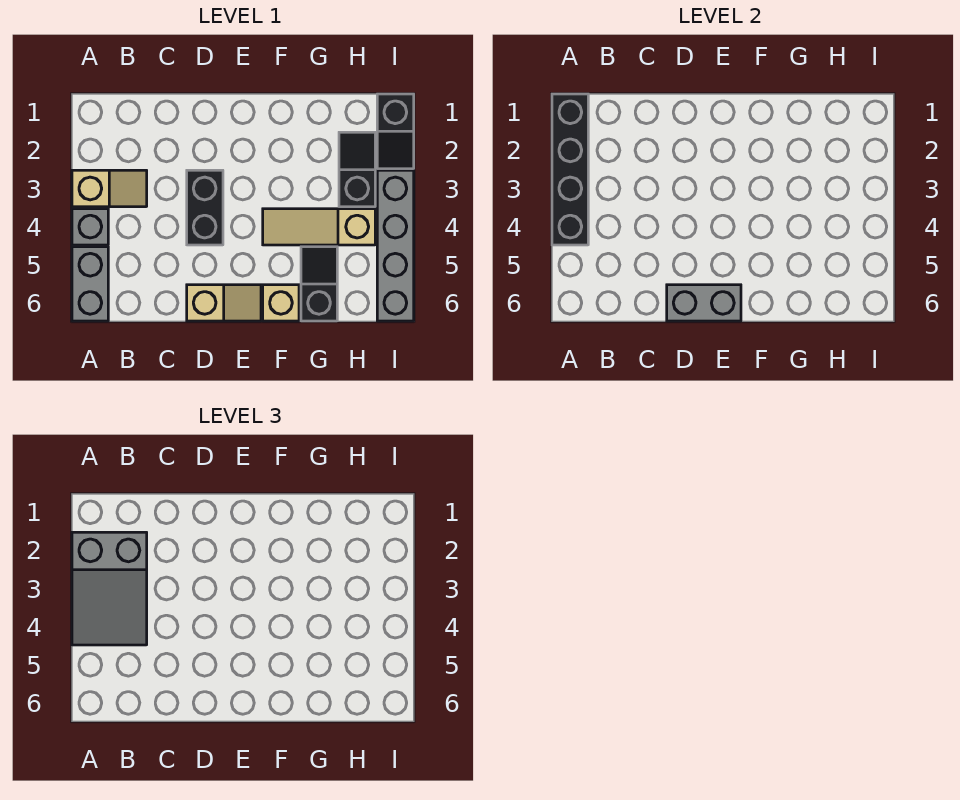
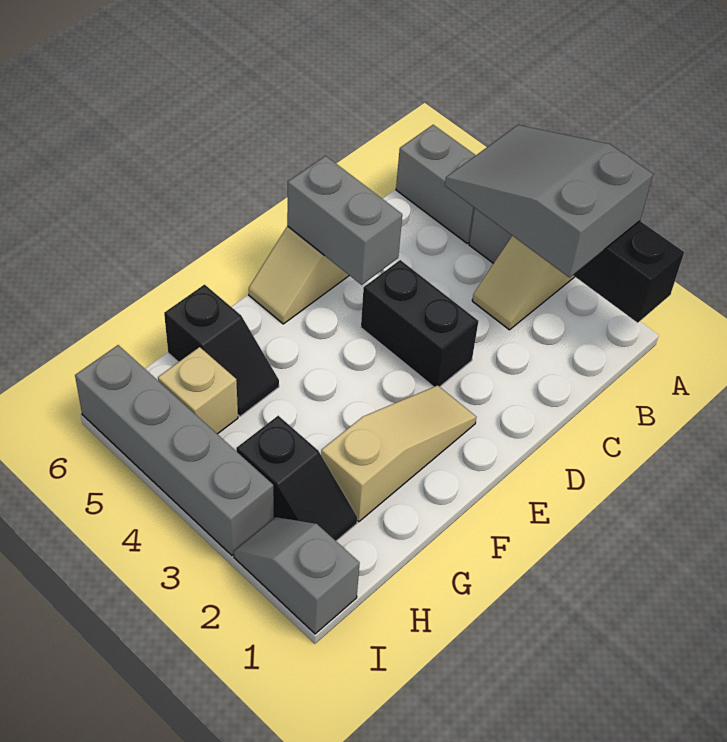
grey 1x2 brick [667,285,741,321] -> grey 1x2 brick turned to [287,156,402,285]
tan 1x3 slope [263,209,375,245] -> tan 1x3 slope moved to [321,385,476,522]
tan 1x1 brick [263,285,299,321] -> tan 1x1 brick moved to [158,347,238,434]
black 1x2 slope [377,94,414,169] -> grey 1x2 slope [234,517,360,634]

